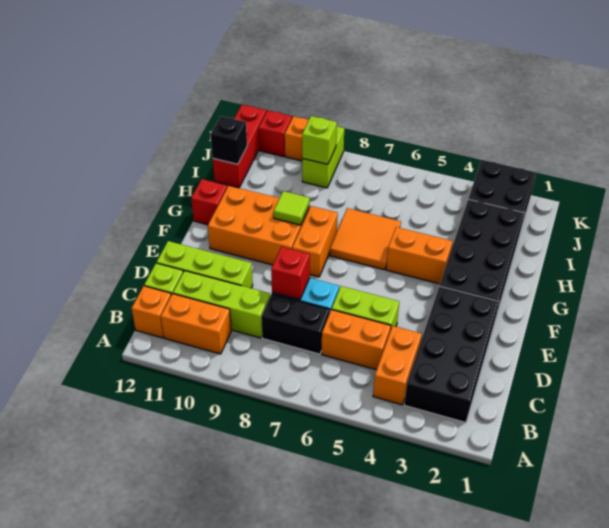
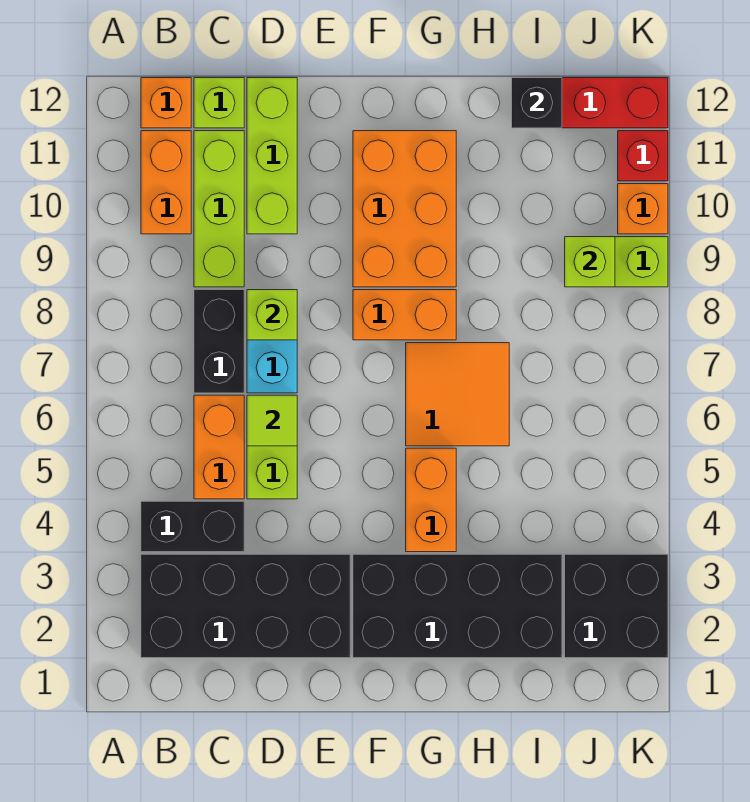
orange 1x2 brick [373,326,422,405] -> black 1x2 brick [141,501,244,552]
red 1x1 brick [271,247,310,300] -> lime 1x1 brick [247,290,297,340]
lime 1x1 tile [274,191,310,225] -> lime 1x1 tile moved to [247,395,297,446]
red 1x1 brick [191,179,227,225] -> none

